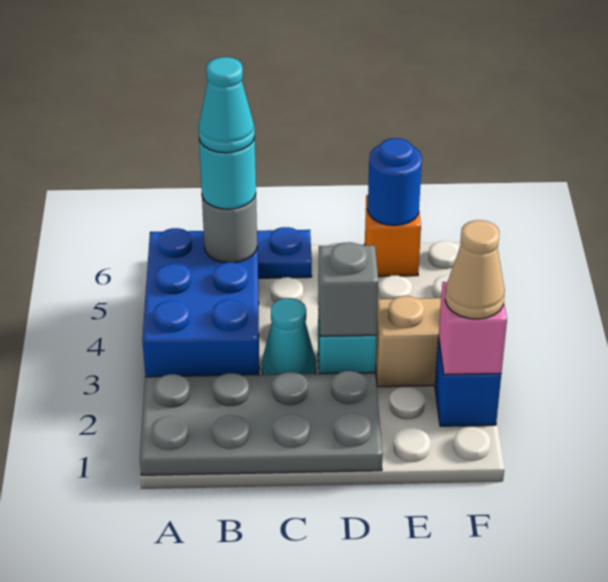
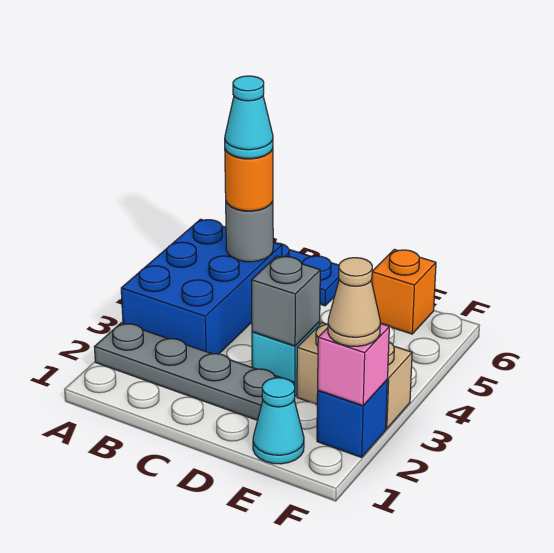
grey 2x4 plate [140,371,383,475] -> grey 1x4 plate [95,323,294,420]
cyan 1x1 round brick [199,138,256,209] -> orange 1x1 round brick [225,149,273,211]
cyan 1x1 cone [262,298,316,374] -> cyan 1x1 cone moved to [253,378,304,464]
blue 1x1 round brick [368,138,422,225] -> none

